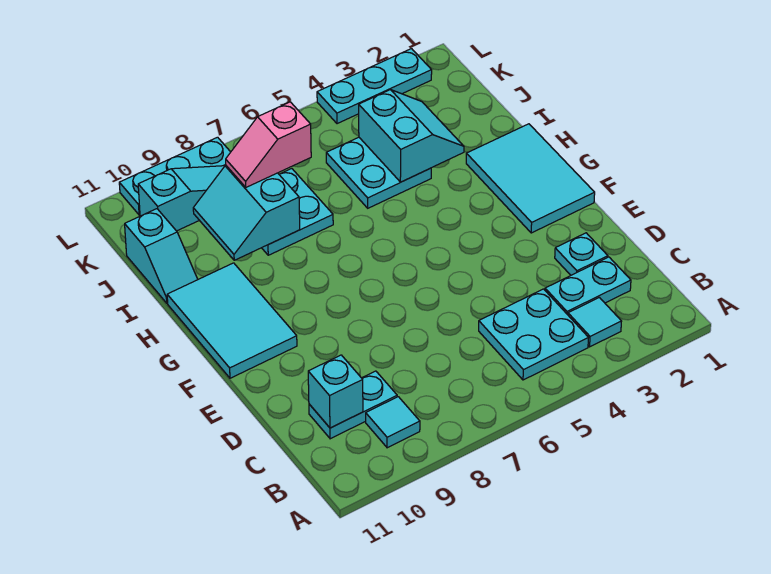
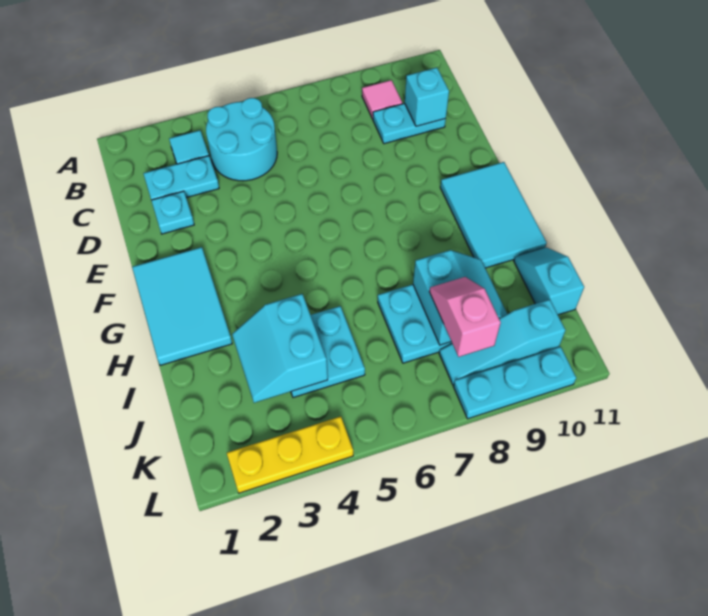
cyan 2x2 plate [479,289,588,380] -> cyan 2x2 round brick [206,98,277,181]
cyan 1x1 tile [366,397,420,448] -> pink 1x1 tile [362,80,402,119]
pink 1x2 slope [226,102,311,187] -> pink 1x2 slope turned to [429,277,501,357]
cyan 1x3 plate [317,49,432,124] -> yellow 1x3 plate [227,416,353,493]

